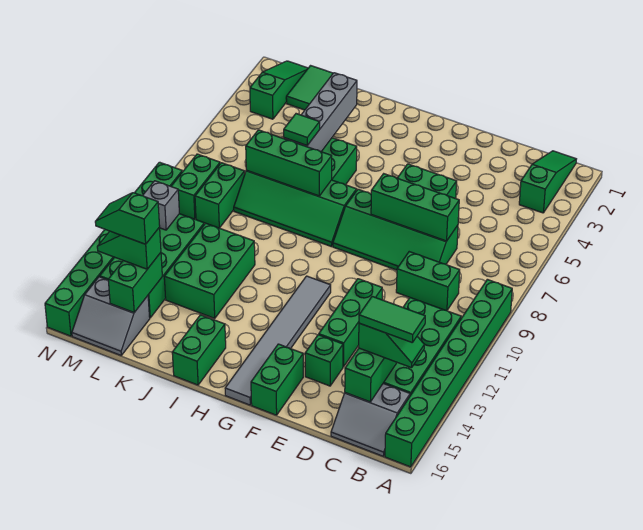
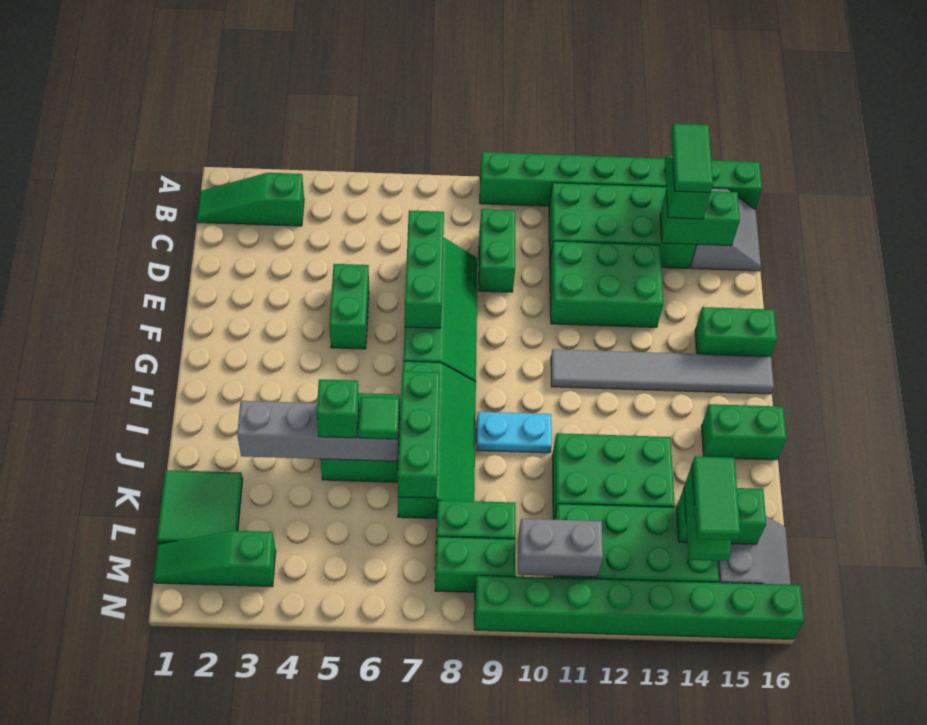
green 1x3 brick [319,279,382,367] -> green 2x3 brick [550,241,663,327]
green 1x1 brick [305,335,343,386] -> green 1x1 brick moved to [316,379,359,438]
none -> cyan 1x2 plate [477,412,552,453]
green 1x2 slope [95,193,160,244] -> green 1x2 tile [692,456,740,540]
grey 1x1 brick [143,181,179,230] -> grey 1x2 brick [518,519,603,577]

